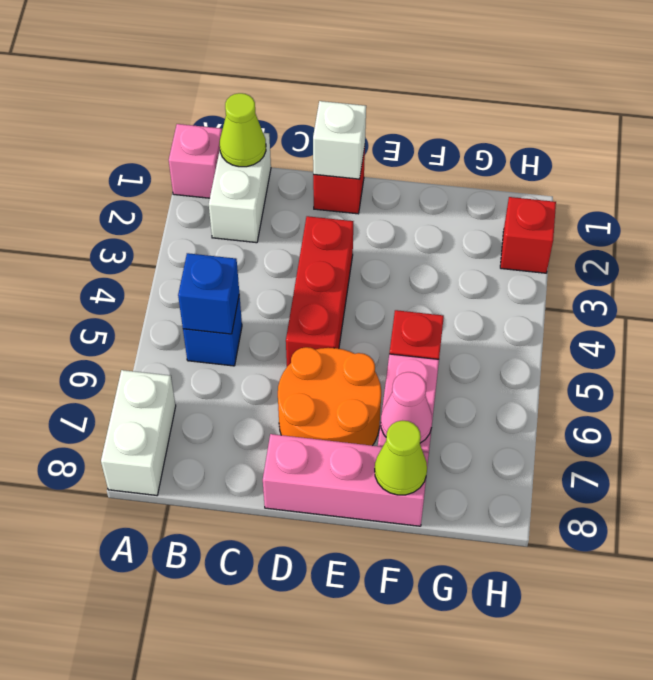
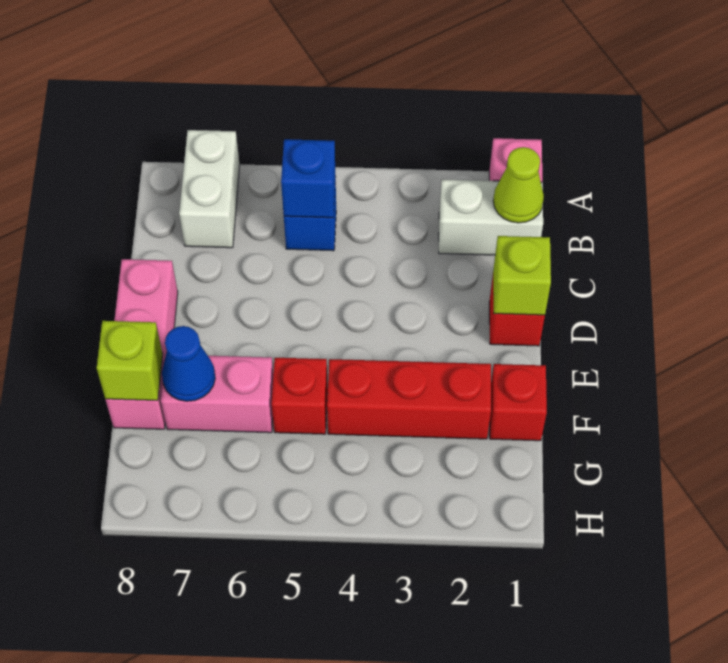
white 1x2 brick [101,370,176,495] -> white 1x2 brick turned to [179,130,240,248]
white 1x1 brick [313,101,366,179] -> lime 1x1 brick [493,236,551,315]
red 1x3 brick [286,216,353,366] -> red 1x3 brick moved to [327,359,491,439]
orange 2x2 round brick [278,347,381,446] -> none
pink 1x1 cone [381,372,432,443] -> blue 1x1 cone [162,326,215,401]
lime 1x1 cone [375,421,427,495] -> lime 1x1 brick [97,321,163,401]
red 1x1 brick [500,197,556,273] -> red 1x1 brick moved to [490,364,547,441]

